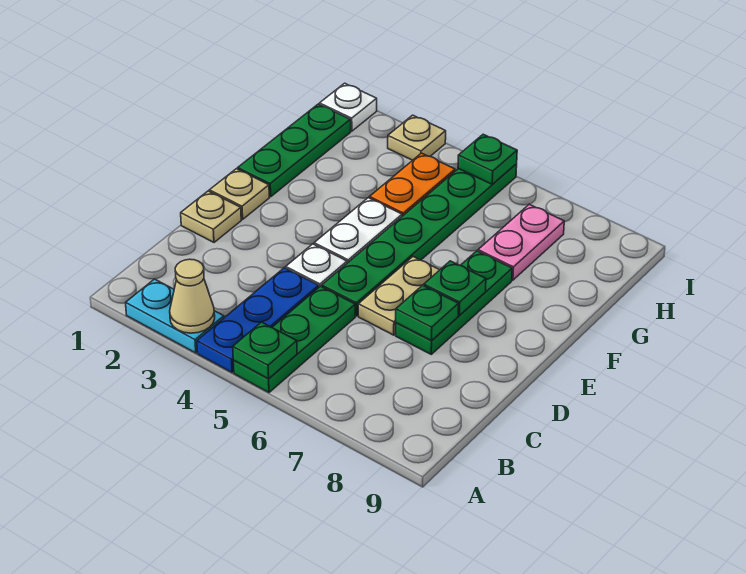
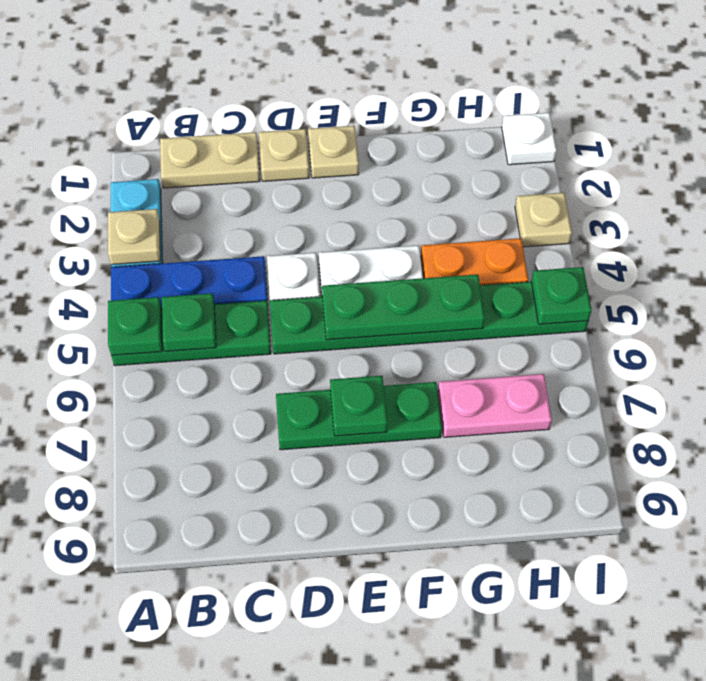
tan 1x1 cone [170,259,215,333] -> tan 1x1 plate [108,209,160,265]
tan 1x2 plate [358,257,439,335] -> tan 1x2 plate moved to [160,132,260,188]
green 1x1 plate [396,285,458,341] -> green 1x1 plate moved to [162,293,216,351]
green 1x3 plate [238,104,351,197] -> green 1x3 plate moved to [322,275,485,340]

